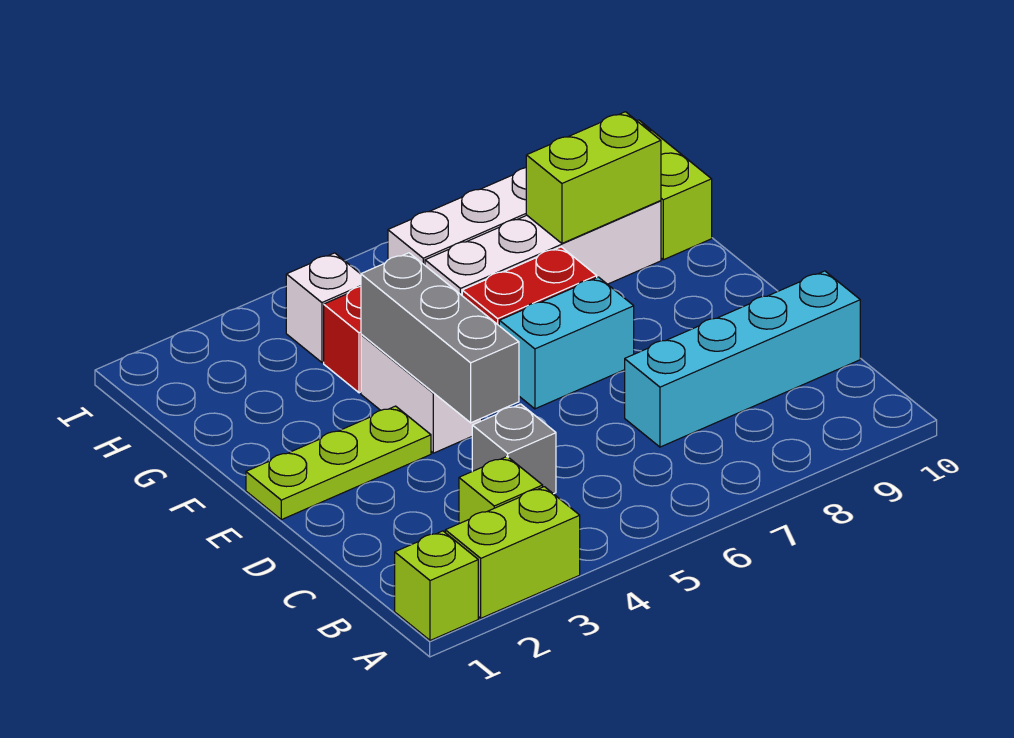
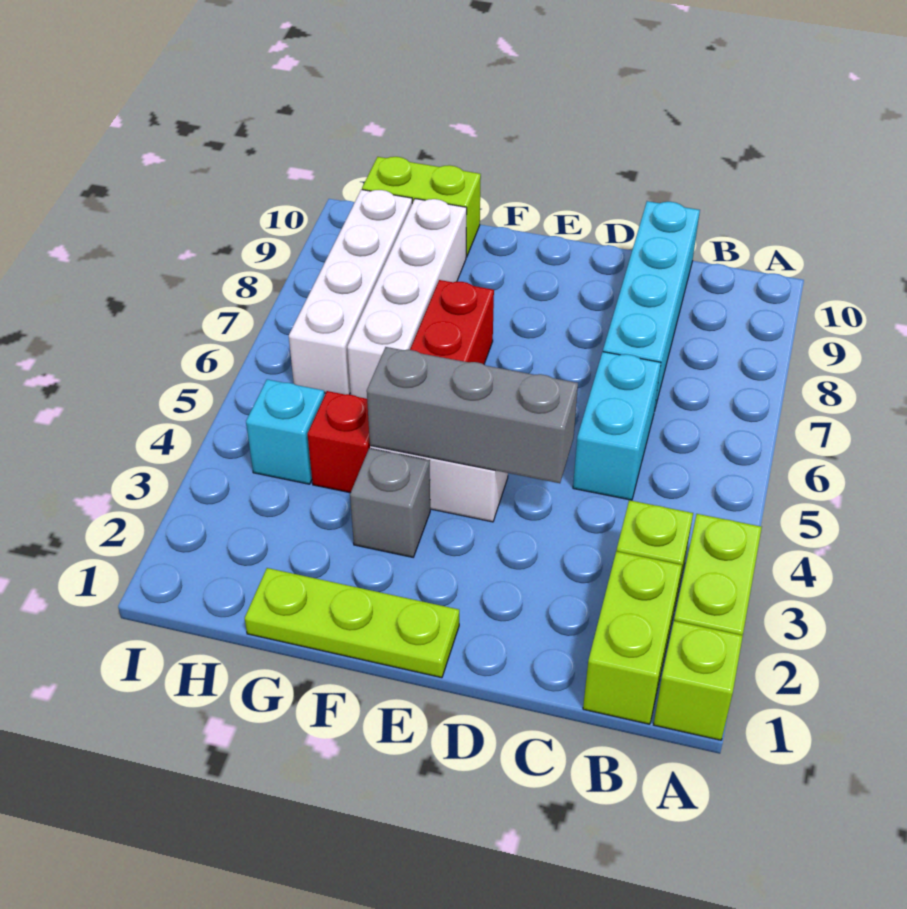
grey 1x1 brick [472,404,556,494] -> grey 1x1 brick moved to [350,448,430,557]
lime 1x3 plate [246,406,431,520] -> lime 1x3 plate turned to [245,568,459,678]
cyan 1x2 brick [499,277,634,409] -> cyan 1x2 brick moved to [573,352,661,500]
lime 1x2 brick [526,112,661,243] -> lime 1x2 brick moved to [583,551,682,724]
white 1x1 brick [286,253,361,362] -> cyan 1x1 brick [246,379,324,484]

